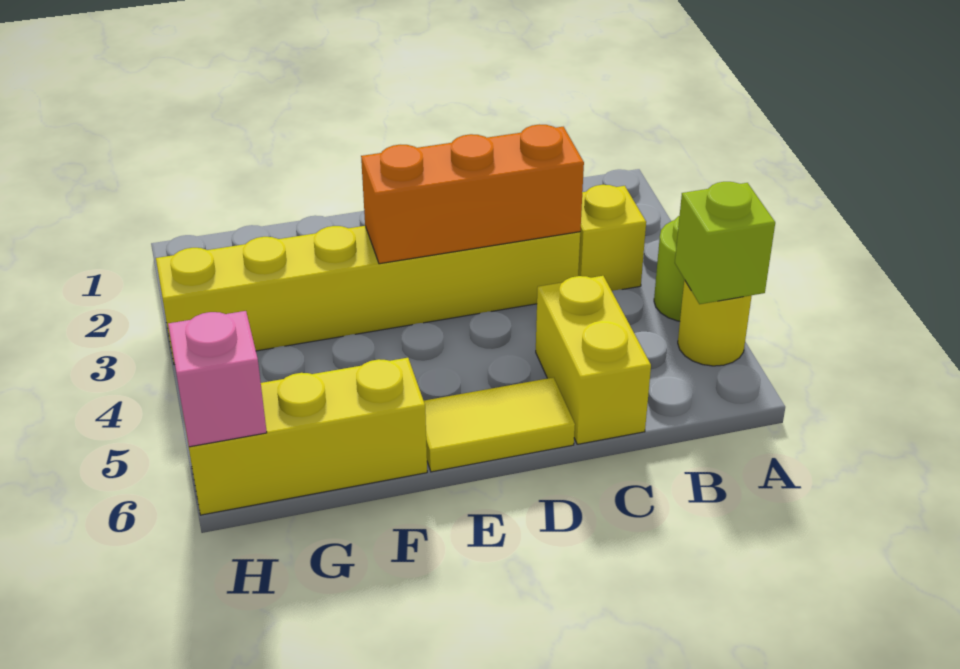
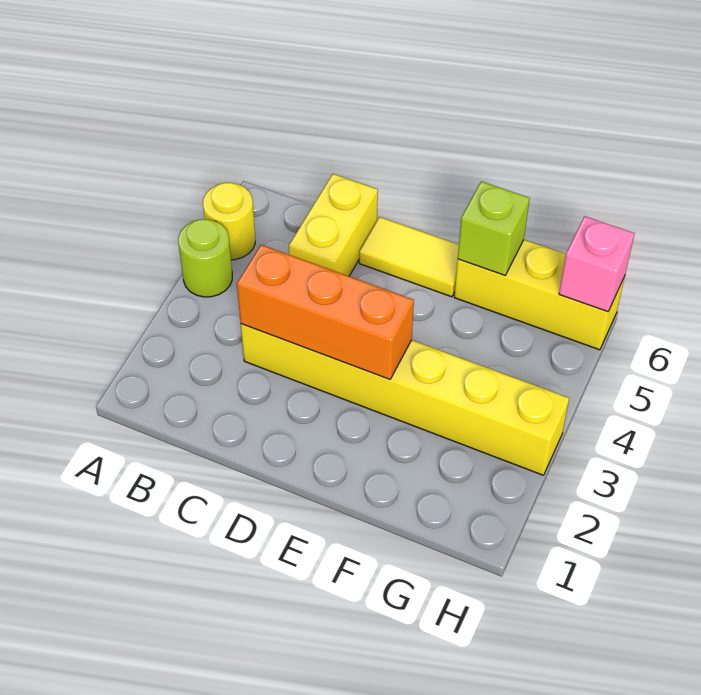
lime 1x1 brick [675,182,775,304] -> lime 1x1 brick moved to [458,181,530,275]
yellow 1x1 brick [578,185,646,291] -> none

